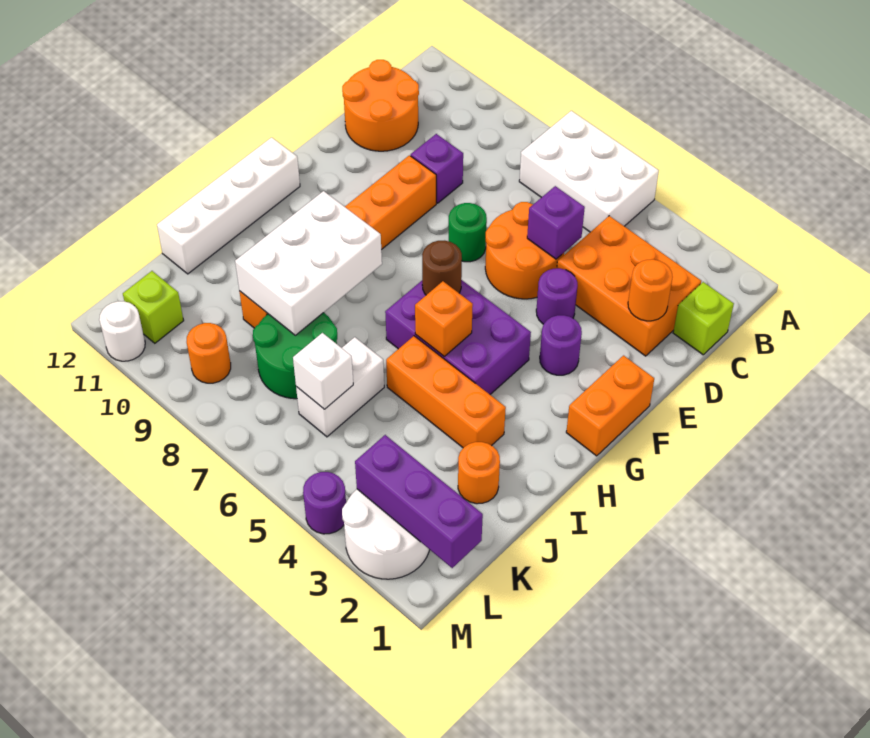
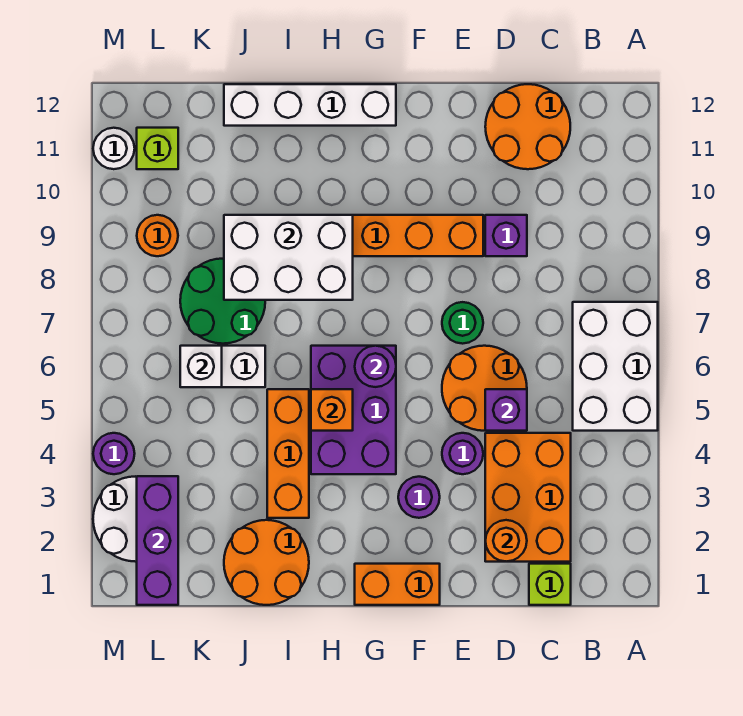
brown 1x1 round brick [422,241,462,295] -> purple 1x1 round brick [355,346,396,387]
orange 1x1 round brick [458,442,500,504] -> orange 2x2 round brick [224,520,309,605]

